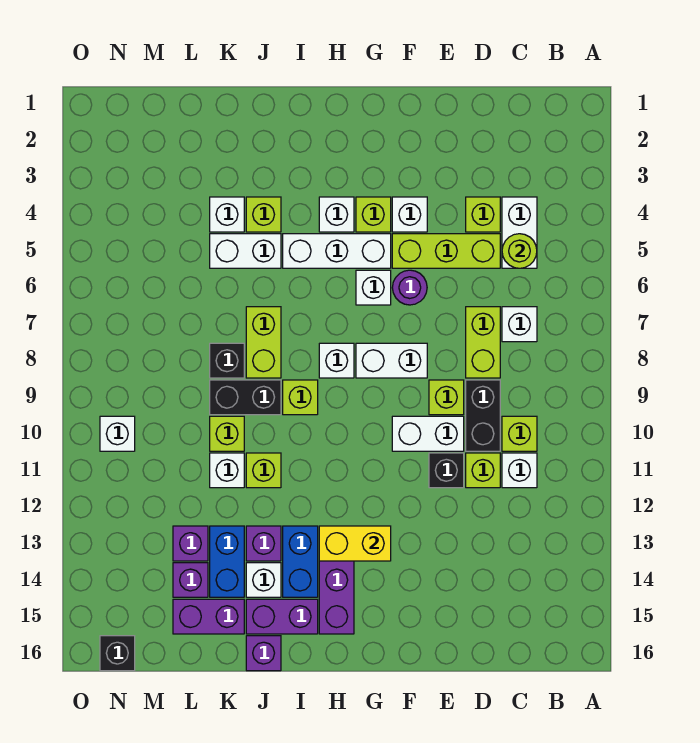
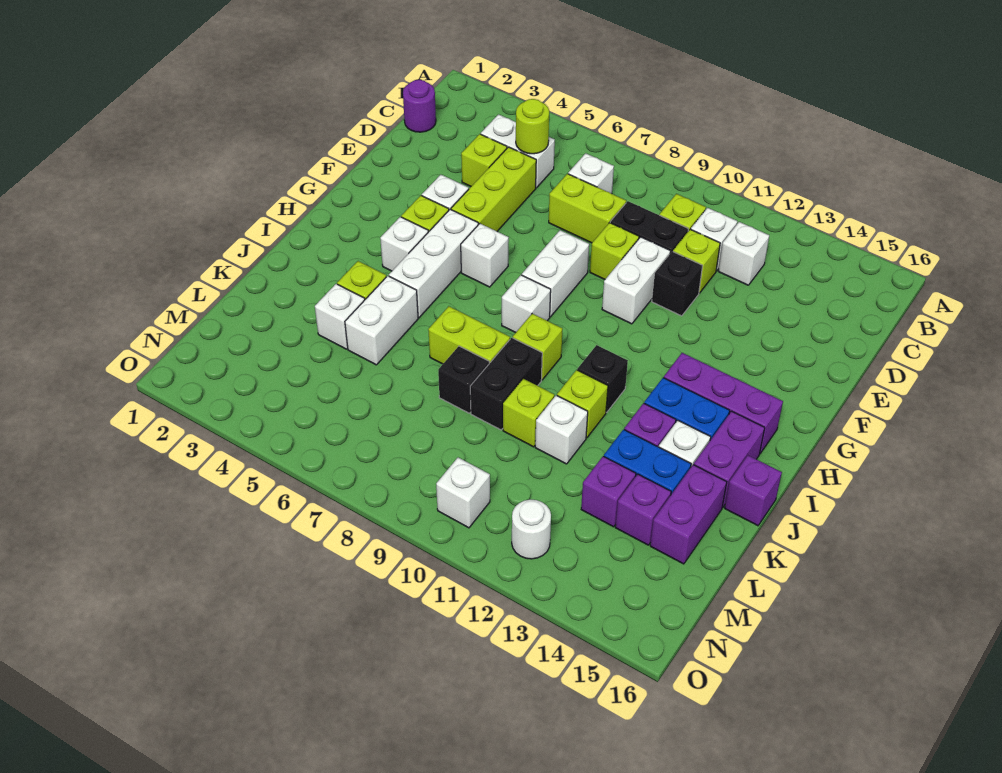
none -> white 1x1 brick [718,222,769,285]
purple 1x1 round brick [392,270,427,305] -> purple 1x1 round brick moved to [403,80,436,132]
yellow 1x2 brick [319,526,391,561] -> none
none -> white 1x1 round brick [512,500,551,559]
black 1x1 brick [100,636,135,671] -> black 1x1 brick moved to [577,345,628,412]

